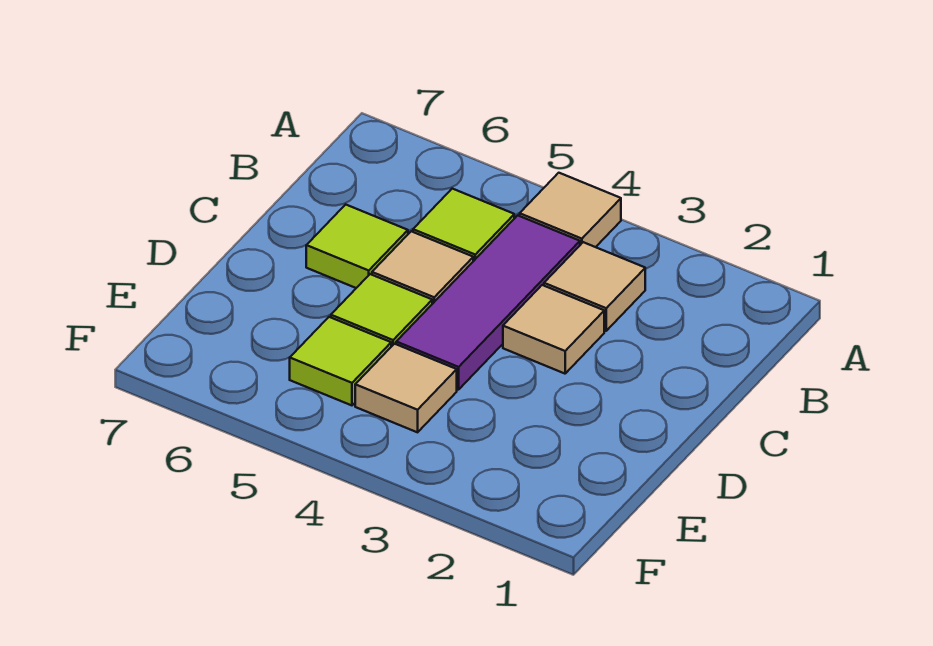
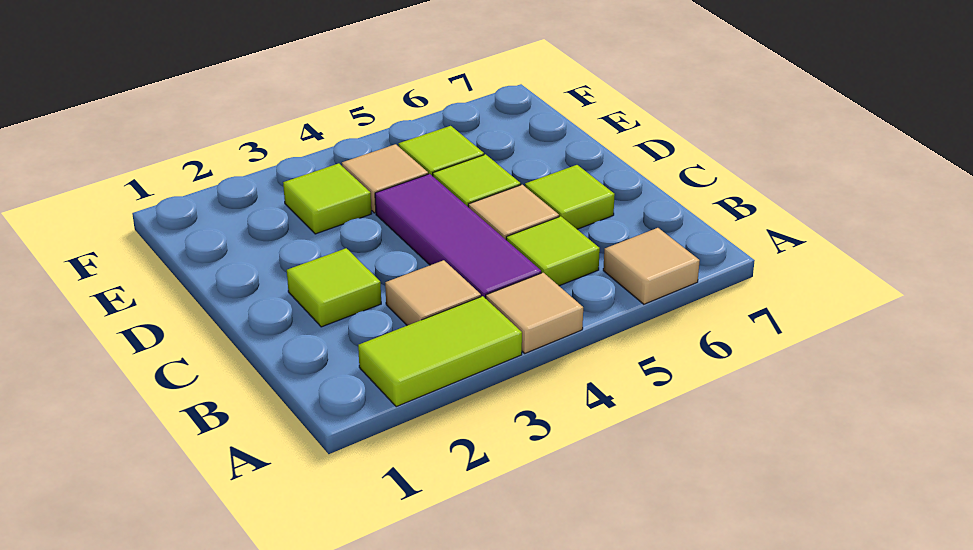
none -> lime 1x2 tile [358,296,522,407]
none -> lime 1x1 tile [287,248,381,327]
tan 1x1 tile [503,285,604,374] -> tan 1x1 tile moved to [603,228,700,304]
none -> lime 1x1 tile [283,163,371,234]

